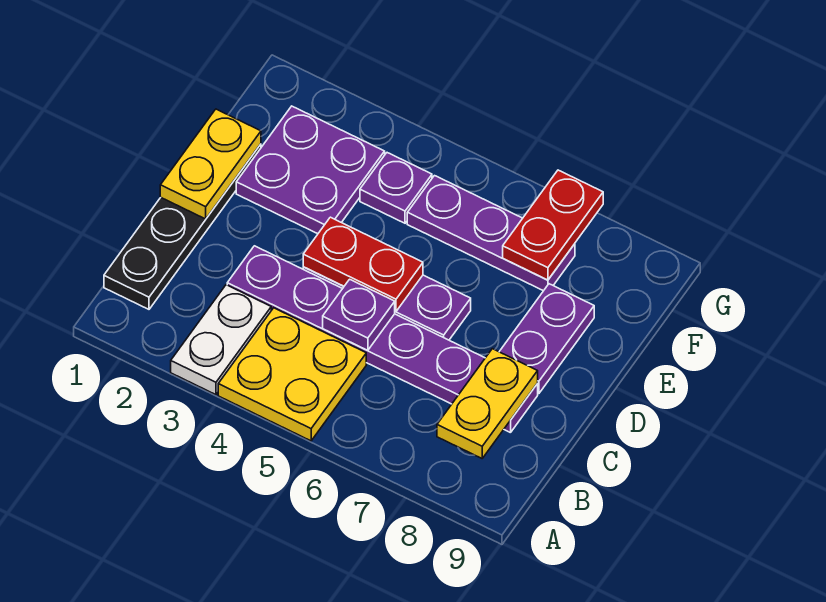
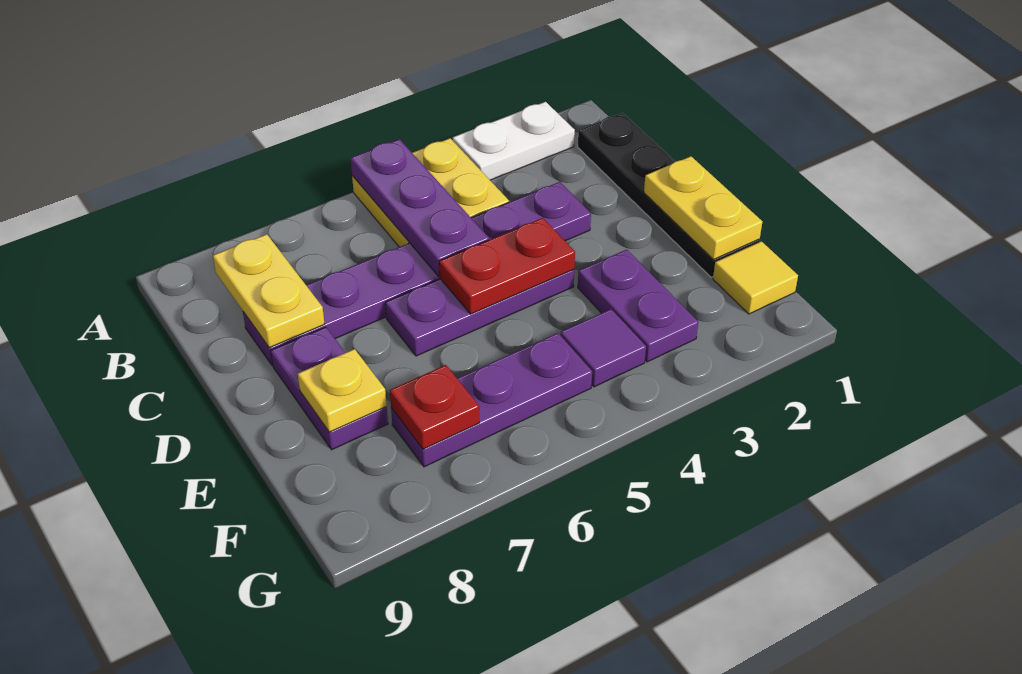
white 1x2 plate [171,285,271,395] -> white 1x2 plate turned to [453,102,575,180]
purple 1x1 plate [323,279,395,351] -> purple 1x3 plate [351,139,489,276]
purple 2x2 plate [236,106,385,234] -> purple 1x2 plate [578,250,698,362]
none -> yellow 1x1 plate [298,349,387,432]
none -> yellow 1x1 tile [713,241,798,314]
purple 1x1 plate [360,153,432,223] -> purple 1x1 tile [560,309,646,387]
red 1x2 plate [503,170,603,280] -> red 1x1 plate [390,365,479,449]

